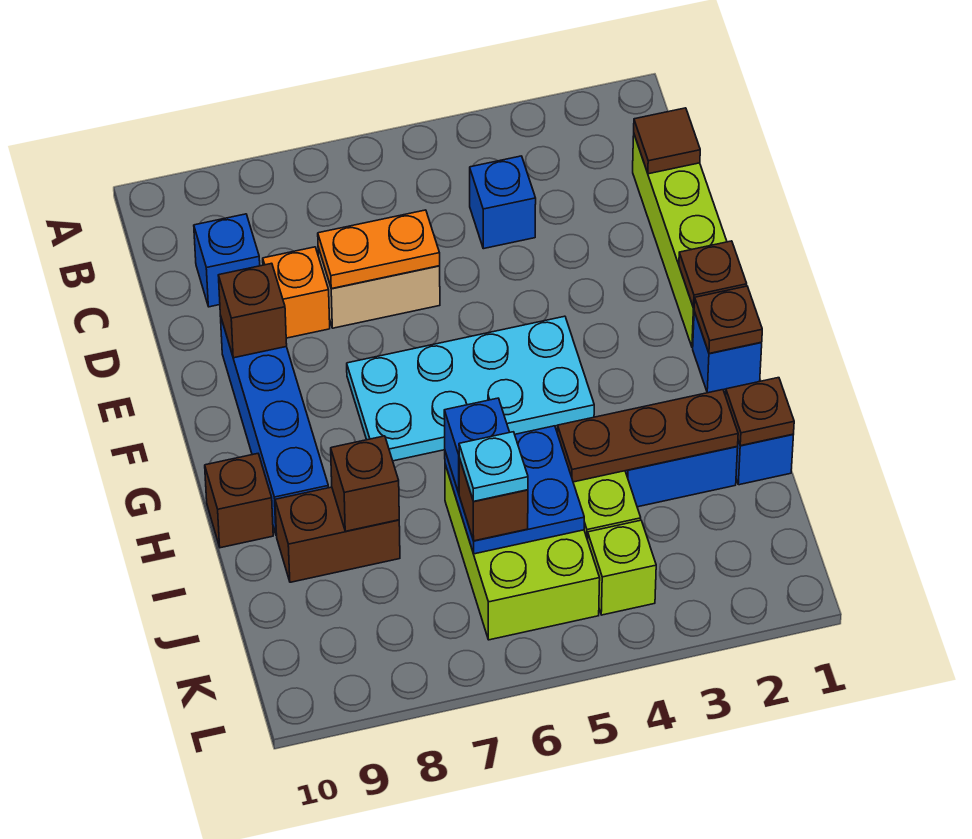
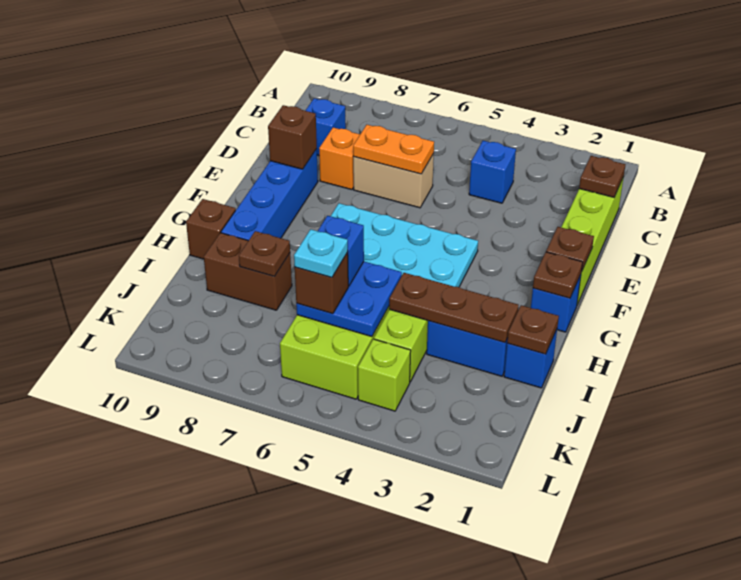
brown 1x1 tile [634,108,700,174] -> brown 1x1 plate [579,156,626,197]
brown 1x1 brick [331,436,399,531] -> brown 1x1 plate [239,231,290,276]

